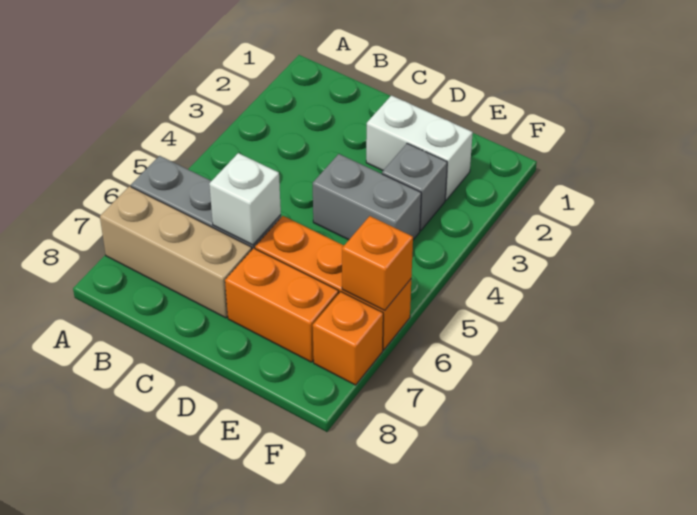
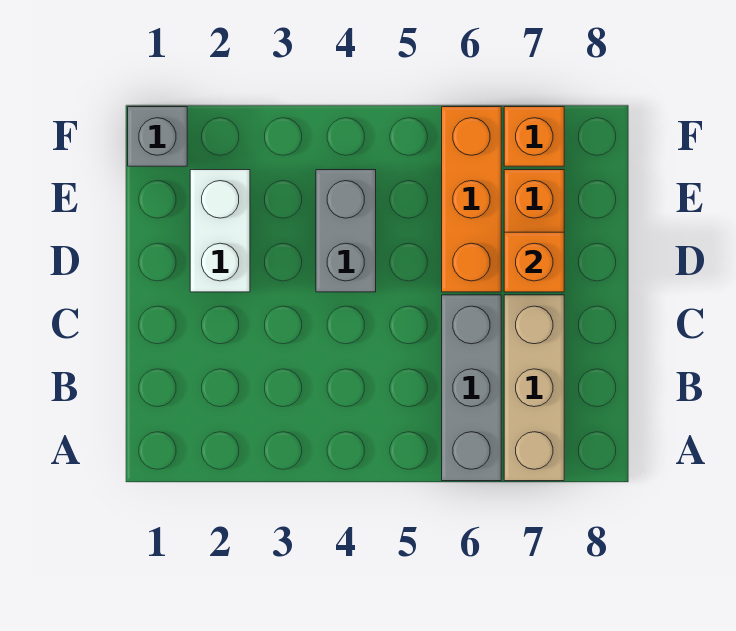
white 1x1 brick [209,153,281,245] -> none
grey 1x1 brick [382,143,447,231] -> grey 1x1 brick moved to [128,107,187,166]
orange 1x1 brick [342,216,413,311] -> orange 1x1 brick moved to [504,232,564,292]

